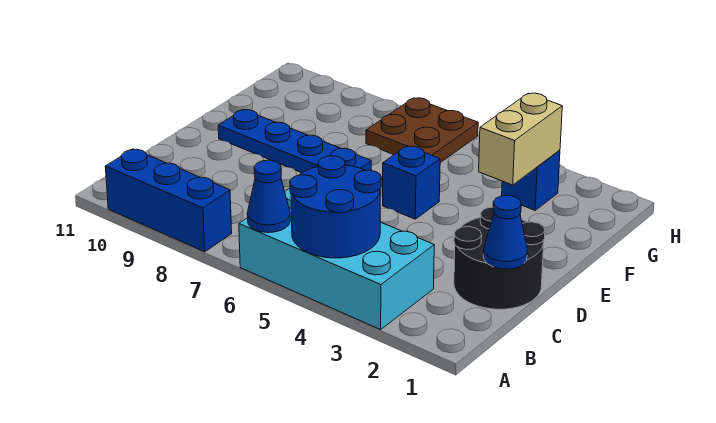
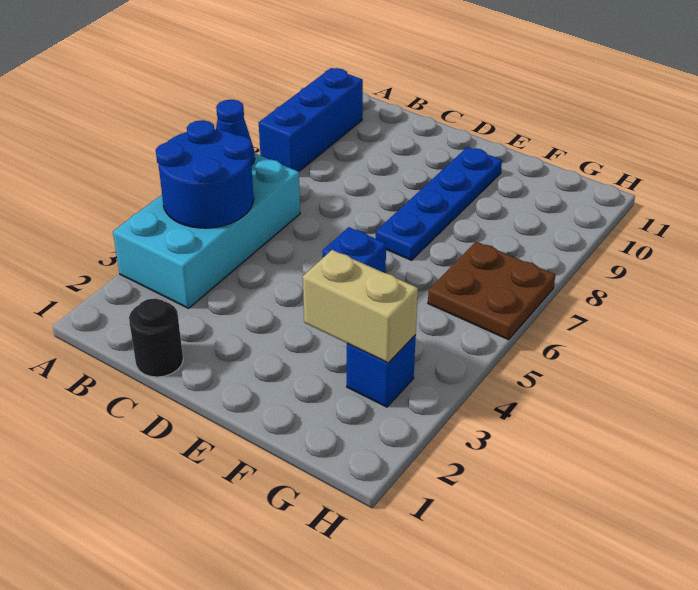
black 2x2 round brick [454,207,545,309] -> black 1x1 round brick [129,298,183,377]
blue 1x1 cone [483,195,527,269] -> none

